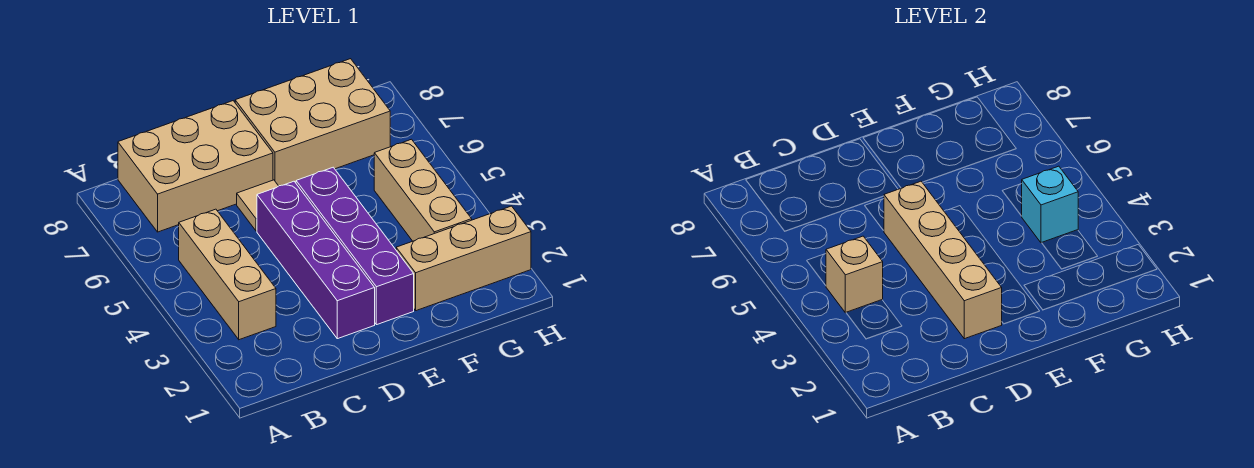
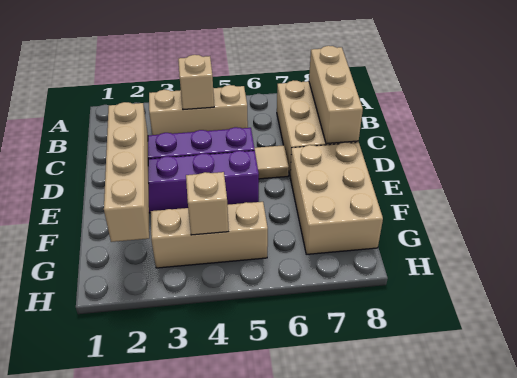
tan 1x4 brick [884,181,1002,339] -> tan 1x4 brick turned to [104,102,149,242]
tan 1x3 brick [396,206,531,311] -> tan 1x3 brick moved to [309,46,363,144]
cyan 1x1 brick [1022,166,1078,243] -> tan 1x1 brick [186,172,229,235]

